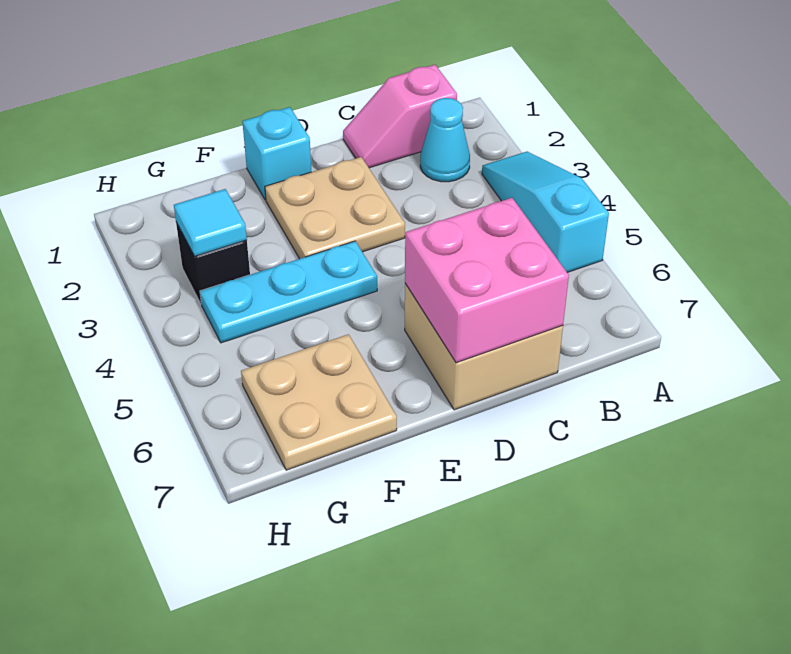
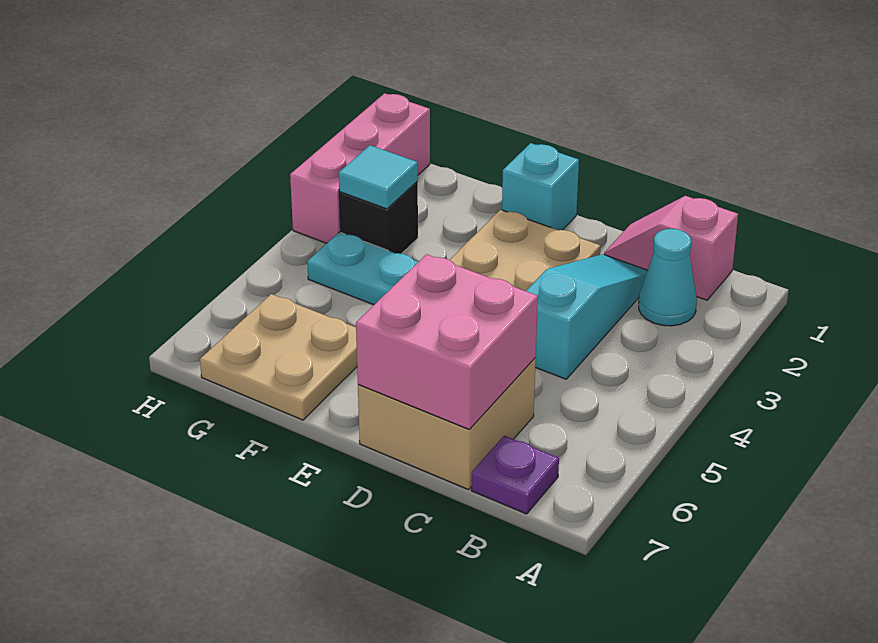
cyan 1x3 slope [482,152,609,272] -> cyan 1x3 slope moved to [526,254,648,379]
none -> purple 1x1 plate [471,436,559,514]
none -> pink 1x3 brick [290,93,430,243]

